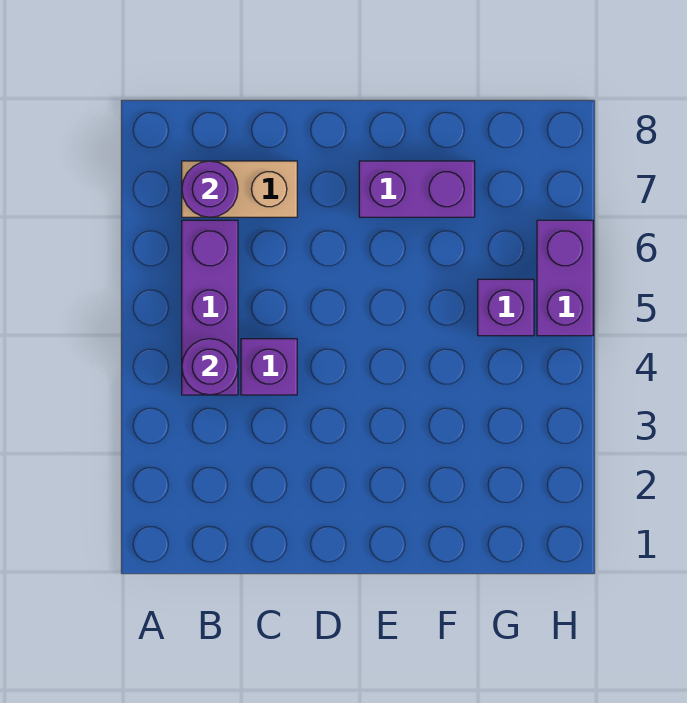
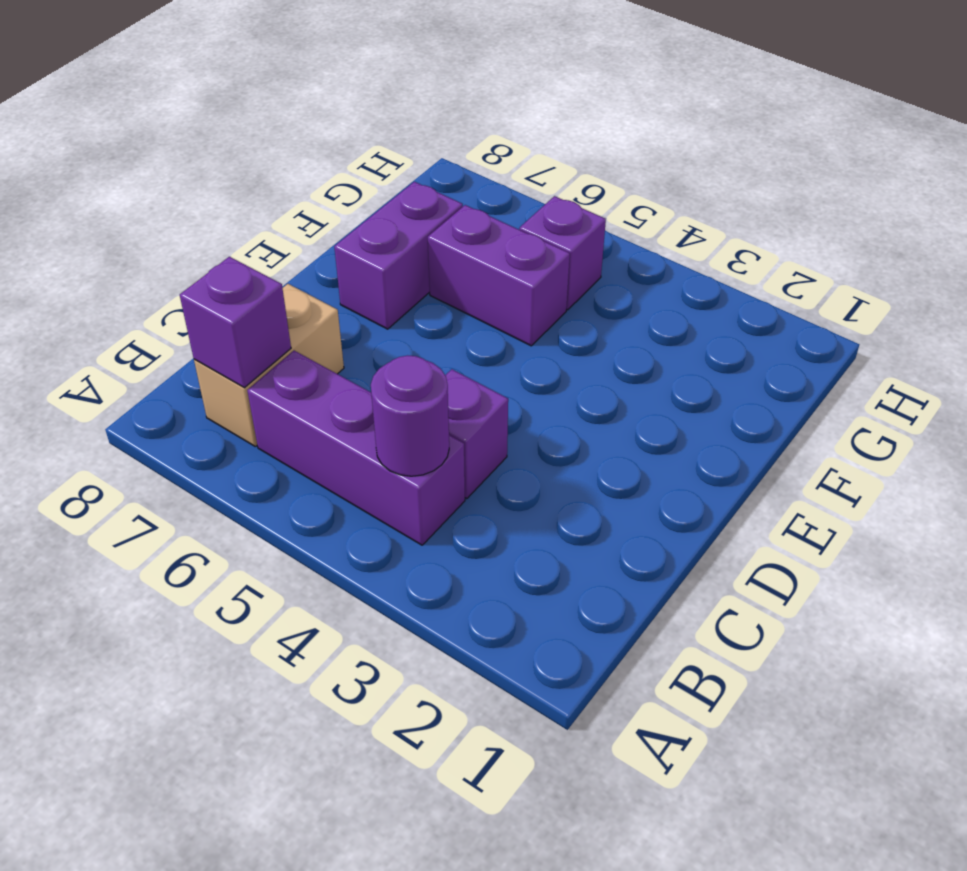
purple 1x1 round brick [182,161,238,217] -> purple 1x1 brick [180,257,291,388]
purple 1x2 brick [537,220,593,336] -> purple 1x2 brick moved to [428,205,570,346]

